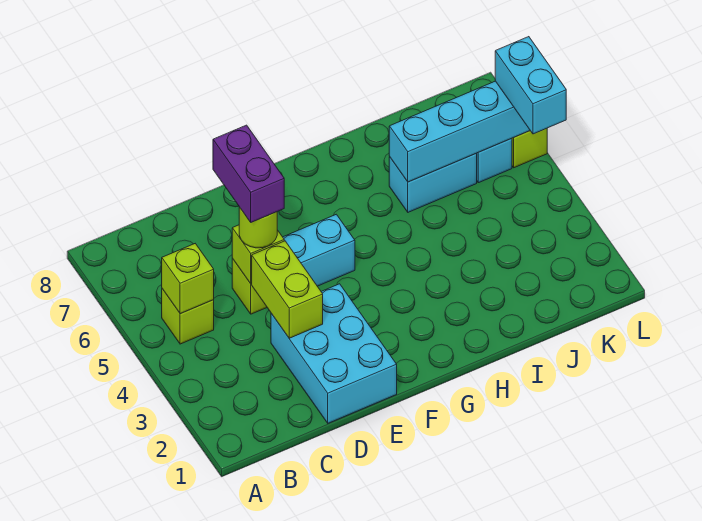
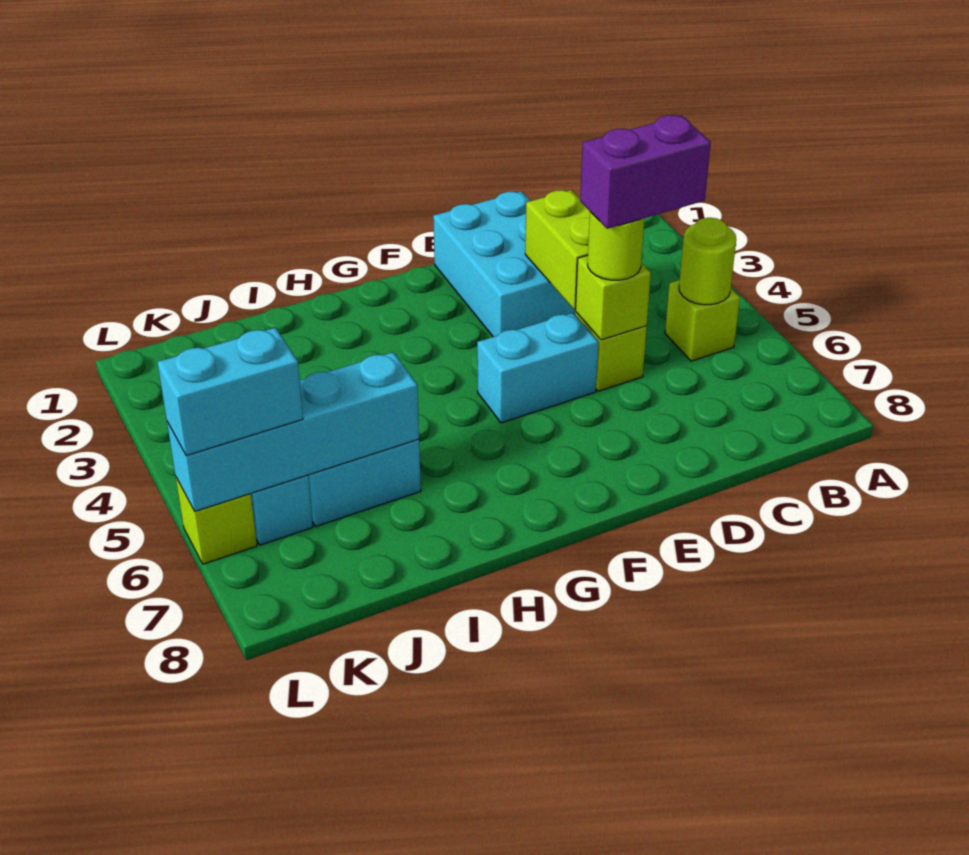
lime 1x1 brick [162,244,214,314] -> lime 1x1 round brick [679,218,736,305]
purple 1x2 brick [213,125,284,222] -> purple 1x2 brick turned to [580,115,711,229]
cyan 1x2 brick [495,37,566,134] -> cyan 1x2 brick turned to [158,328,303,456]

